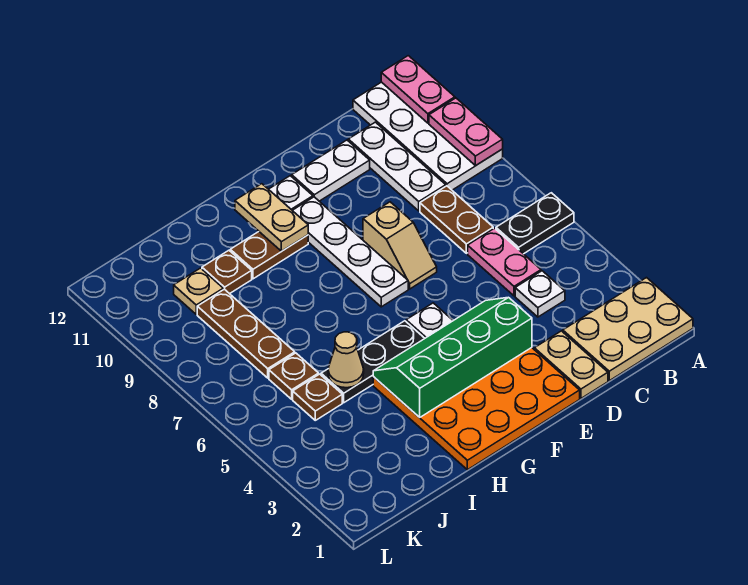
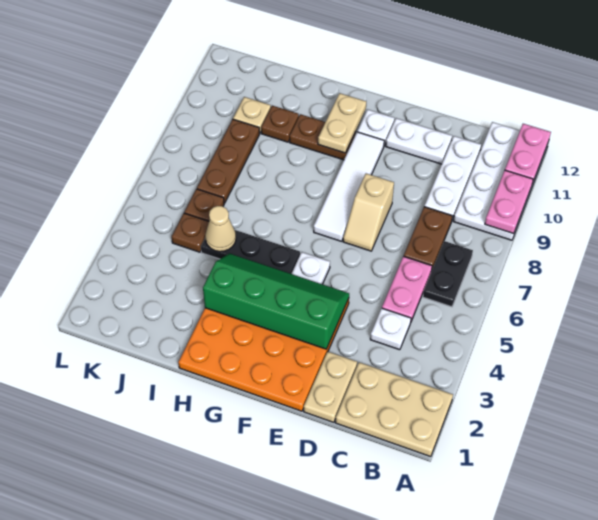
black 1x2 plate [496,193,574,254] -> black 1x2 plate turned to [423,241,473,307]
white 1x4 plate [292,197,408,307] -> white 1x4 tile [314,132,384,241]

